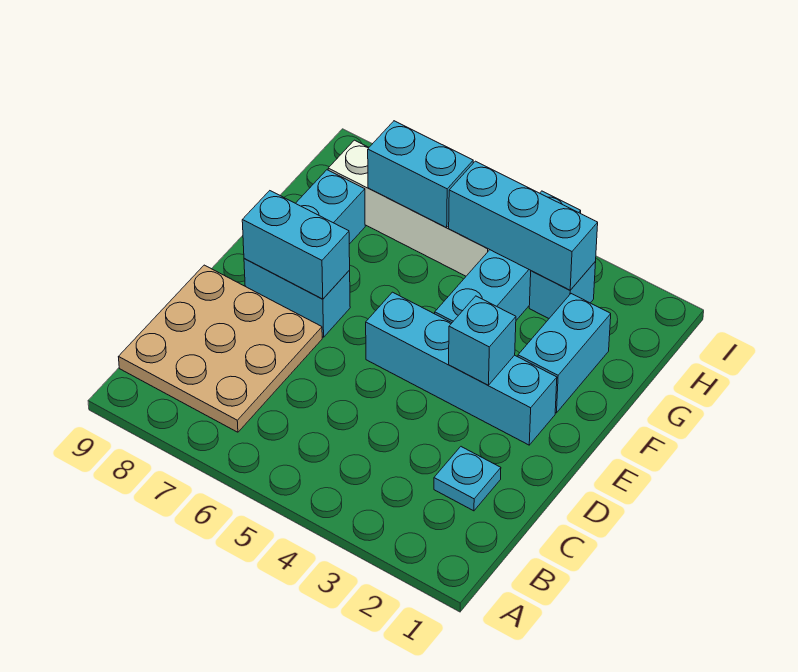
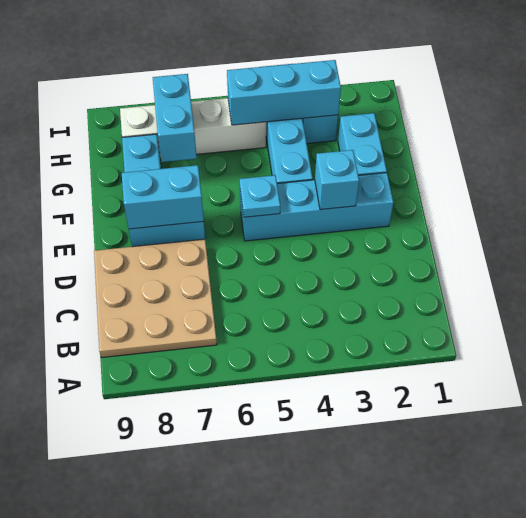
cyan 1x1 plate [434,447,501,511] -> cyan 1x1 plate moved to [240,175,280,217]
cyan 1x2 brick [368,121,473,228] -> cyan 1x2 brick turned to [153,74,197,162]

